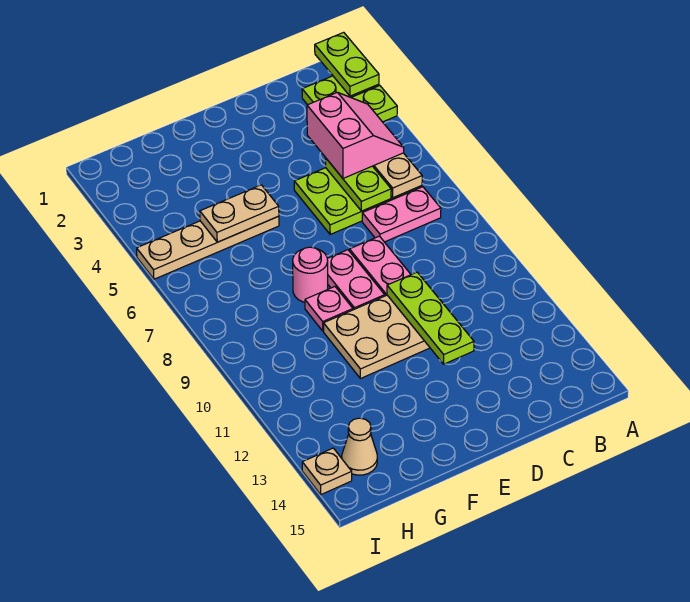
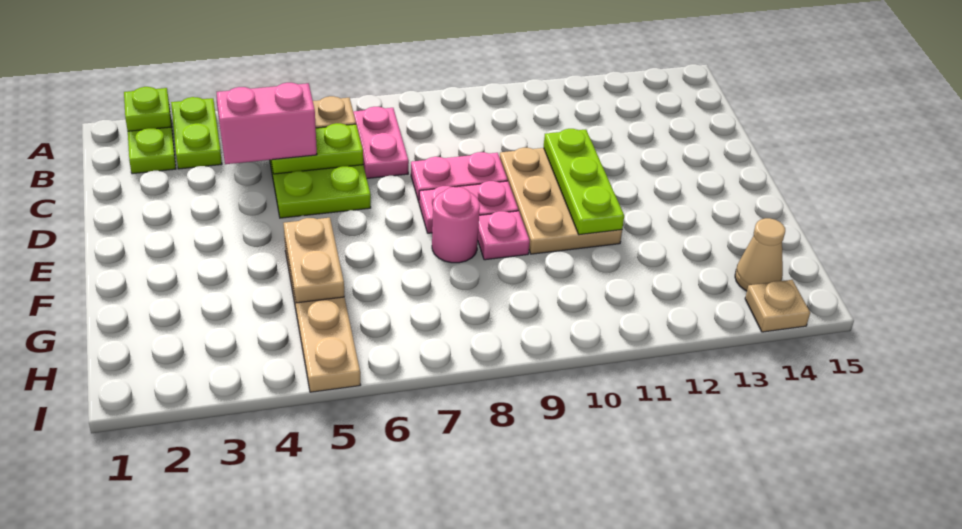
lime 1x2 plate [315,32,379,96] -> lime 1x1 plate [124,87,171,131]
lime 1x3 plate [387,272,474,364] -> lime 1x3 plate turned to [544,129,624,235]

